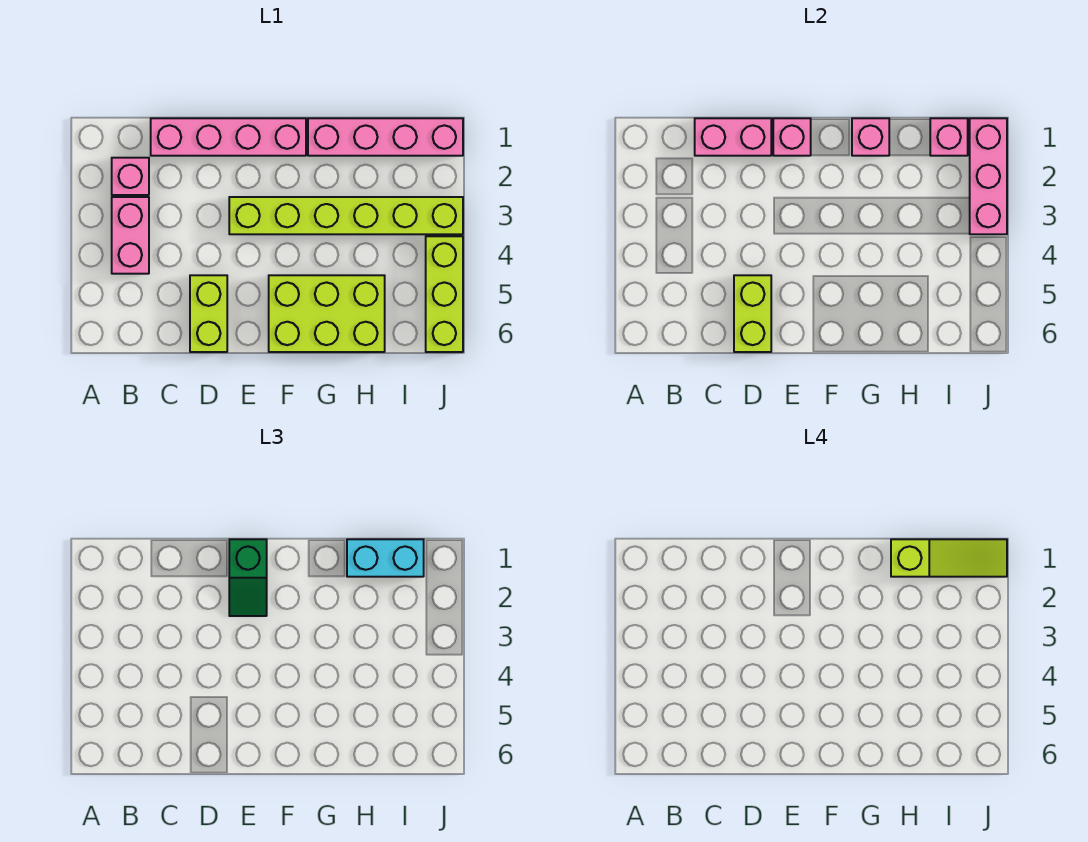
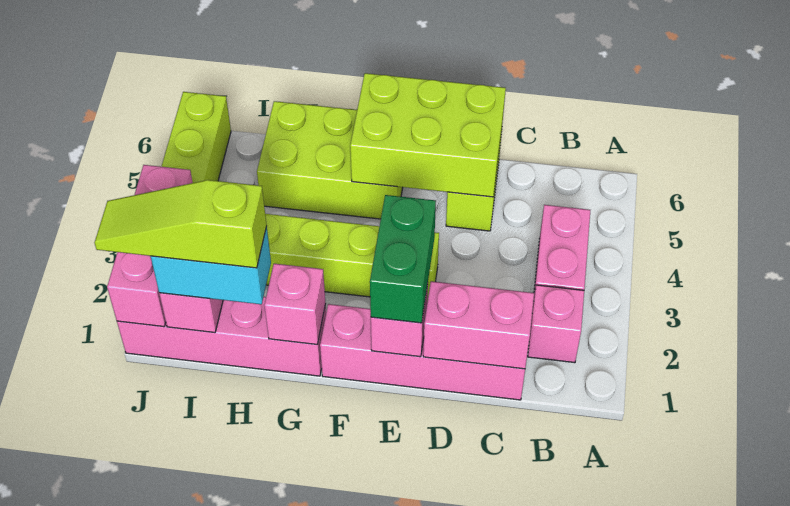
lime 1x2 brick [734,275,771,352] -> lime 2x3 brick [350,73,506,197]
green 1x2 slope [229,539,267,616] -> green 1x2 brick [370,195,436,323]

